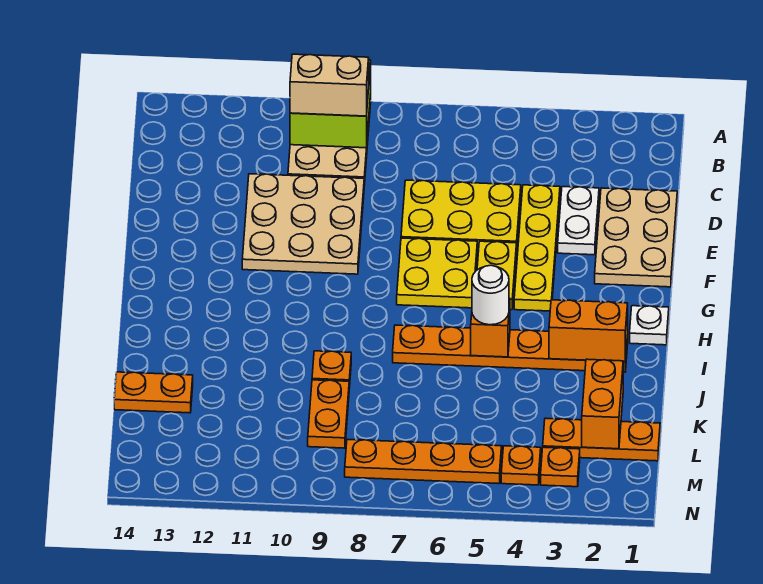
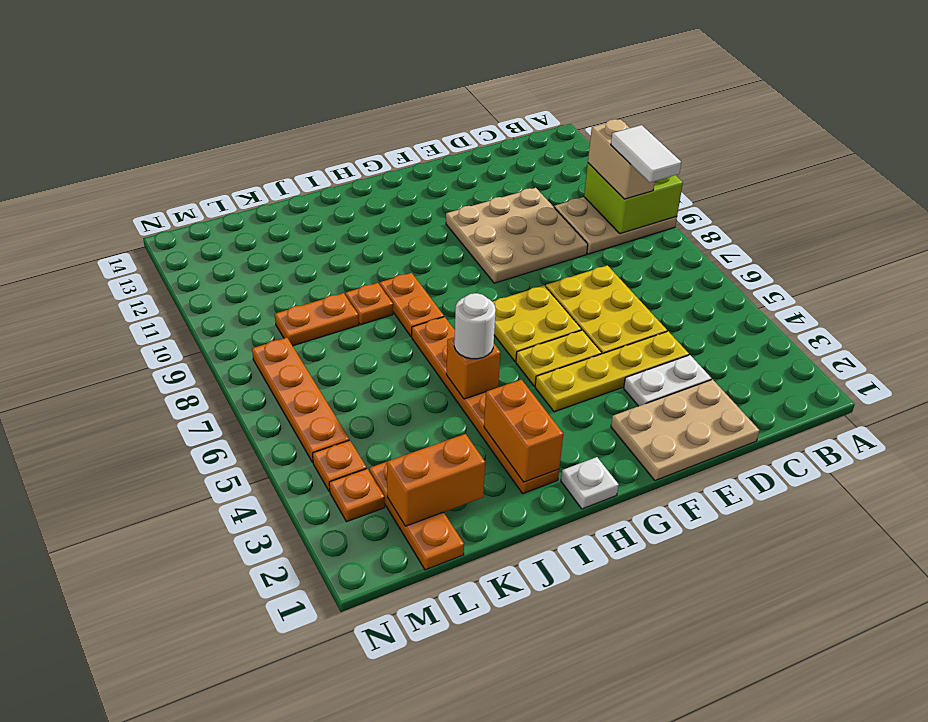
none -> white 1x2 tile [611,125,681,182]
orange 1x2 plate [114,372,193,413] -> orange 1x2 plate moved to [380,273,444,337]

